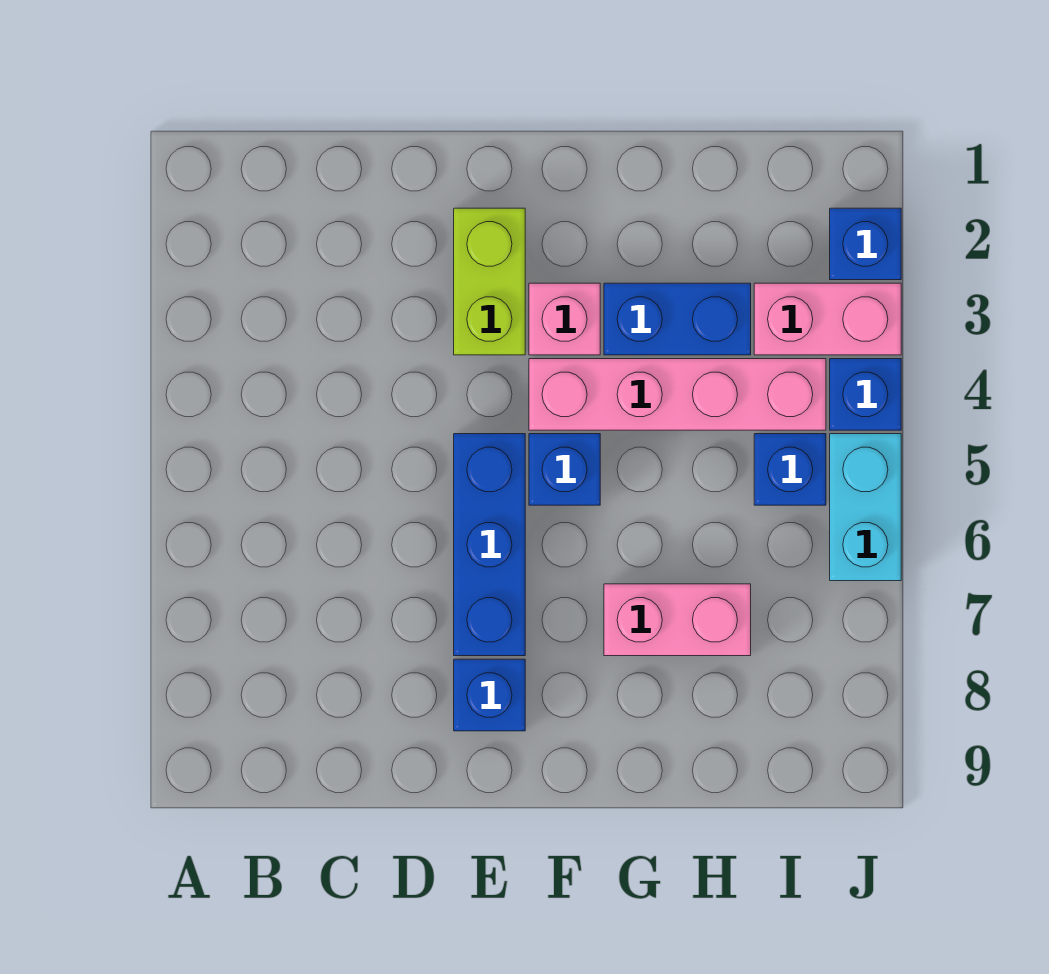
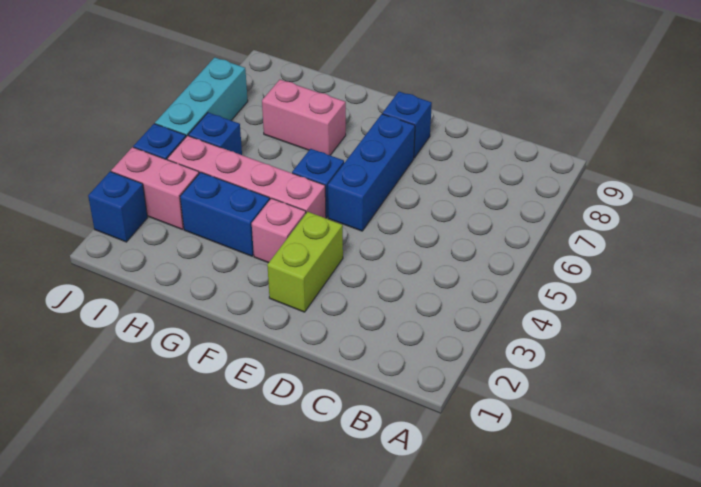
cyan 1x2 brick [830,434,901,581] -> cyan 1x3 brick [155,57,248,137]

